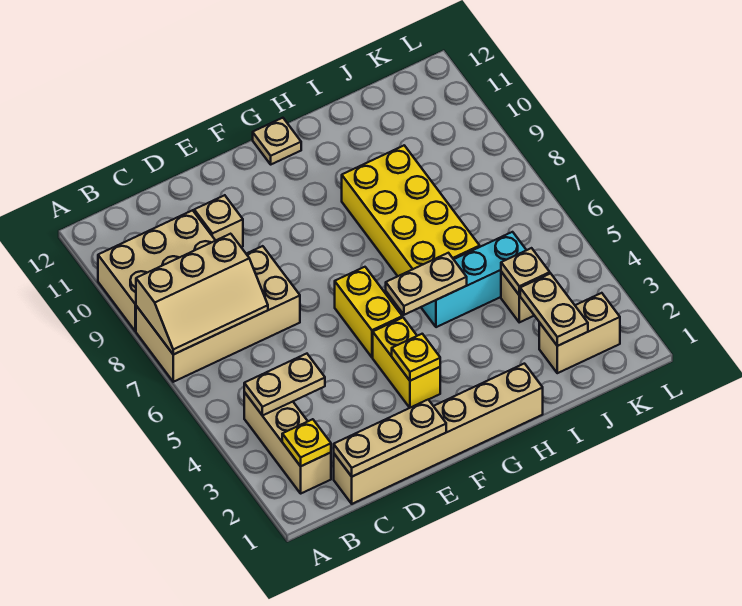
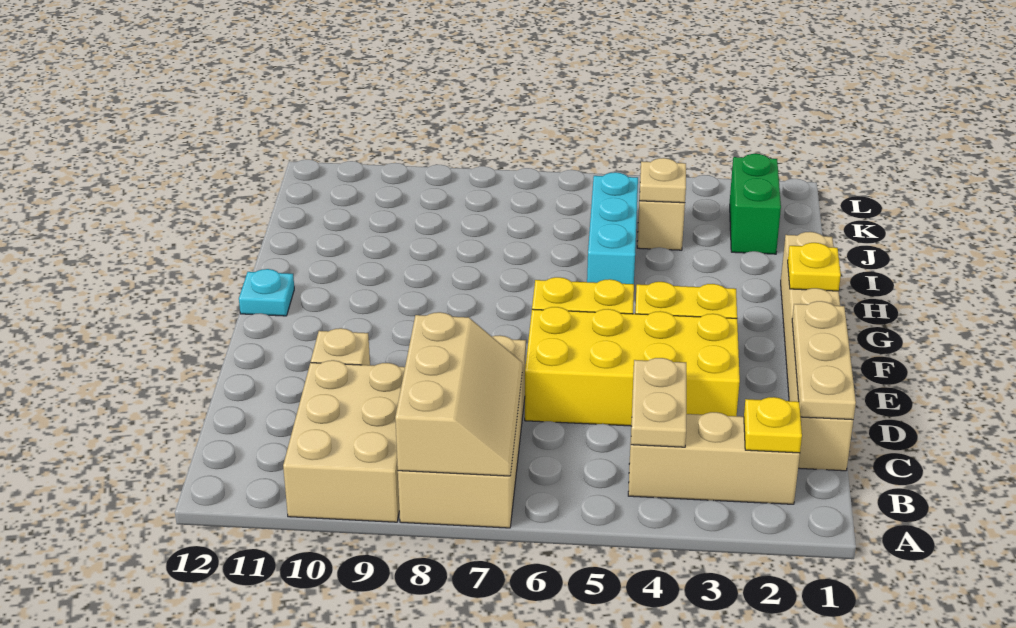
yellow 1x1 plate [392,334,440,381] -> yellow 1x1 plate moved to [788,243,841,291]
tan 1x2 plate [386,253,467,315] -> none
tan 1x1 plate [253,118,301,164] -> cyan 1x1 plate [239,269,294,316]
yellow 2x4 brick [342,145,480,276] -> yellow 2x4 brick moved to [525,307,740,426]
tan 1x2 brick [539,293,620,373] -> green 1x2 brick [730,154,781,254]
tan 1x2 plate [520,273,588,346] -> none

